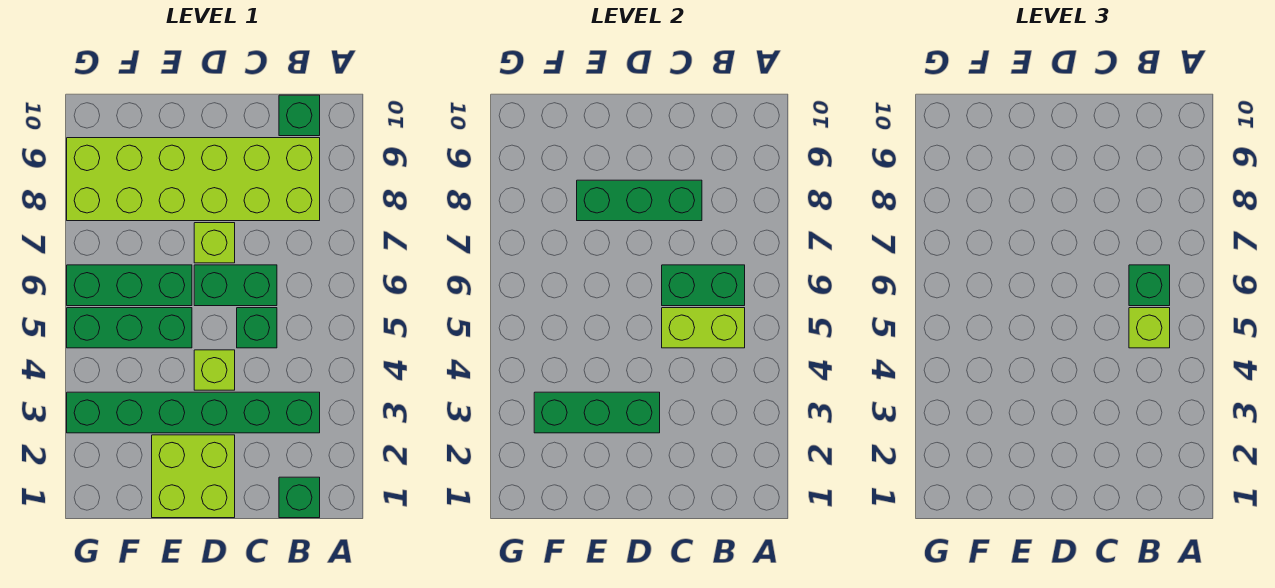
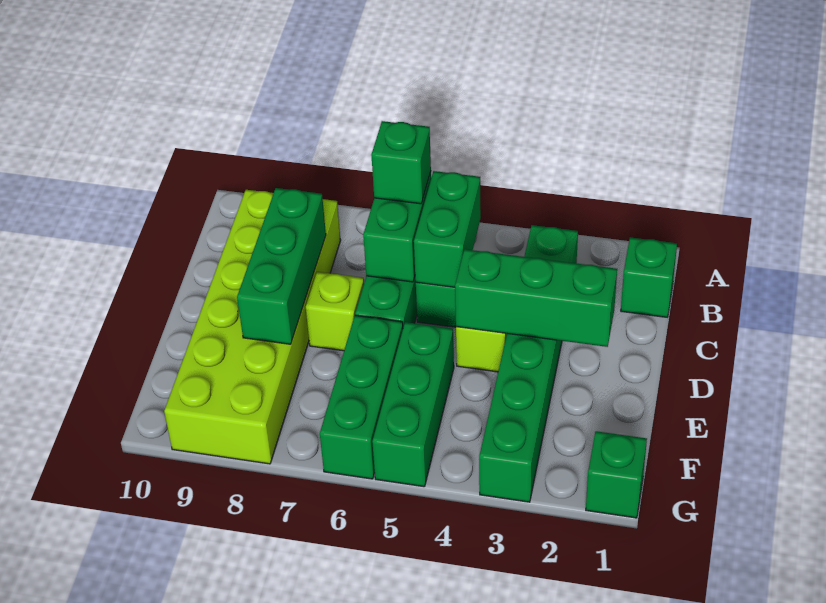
lime 1x2 brick [662,308,745,348] -> green 1x2 brick [414,171,481,287]
lime 1x1 brick [1129,308,1170,348] -> none
green 1x1 brick [279,95,320,136] -> green 1x1 brick moved to [586,431,647,518]
lime 2x2 brick [152,435,235,518] -> none
green 1x3 brick [534,392,660,433] -> green 1x3 brick turned to [455,249,617,347]

